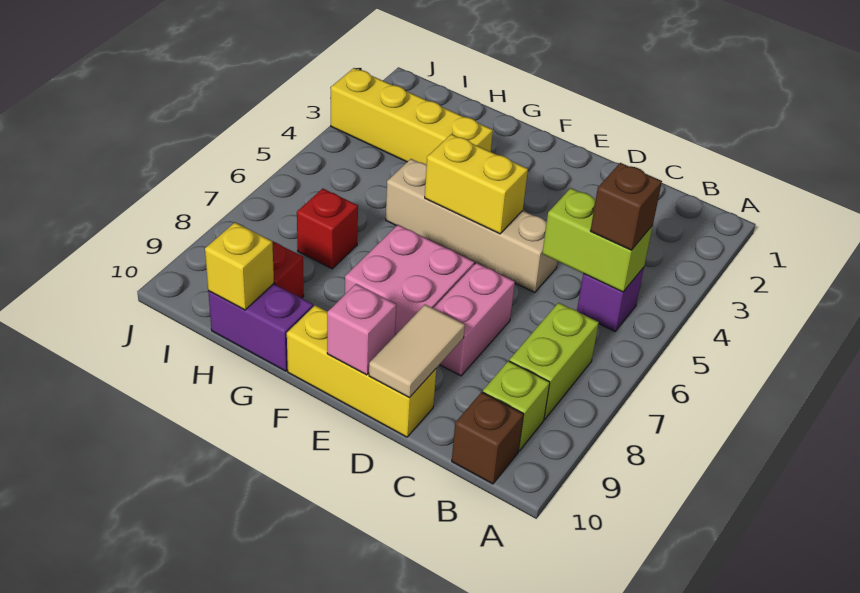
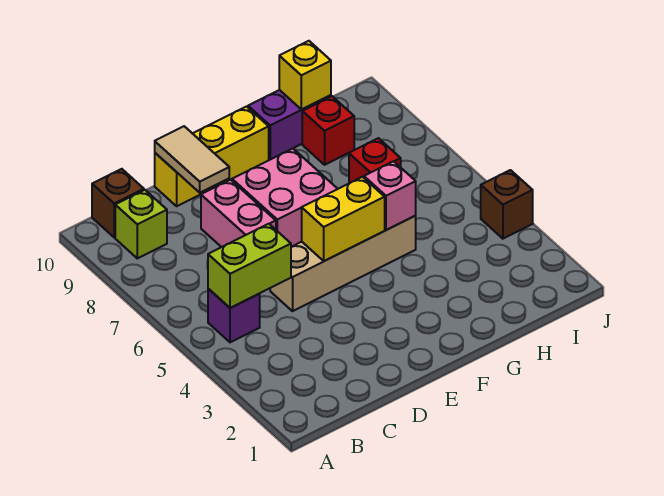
brown 1x1 brick [590,163,662,250] -> brown 1x1 brick moved to [481,170,533,239]
lime 1x2 brick [509,303,599,419] -> none
pink 1x1 brick [327,284,396,375] -> pink 1x1 brick moved to [364,161,416,230]
yellow 1x4 brick [331,68,493,165] -> none

